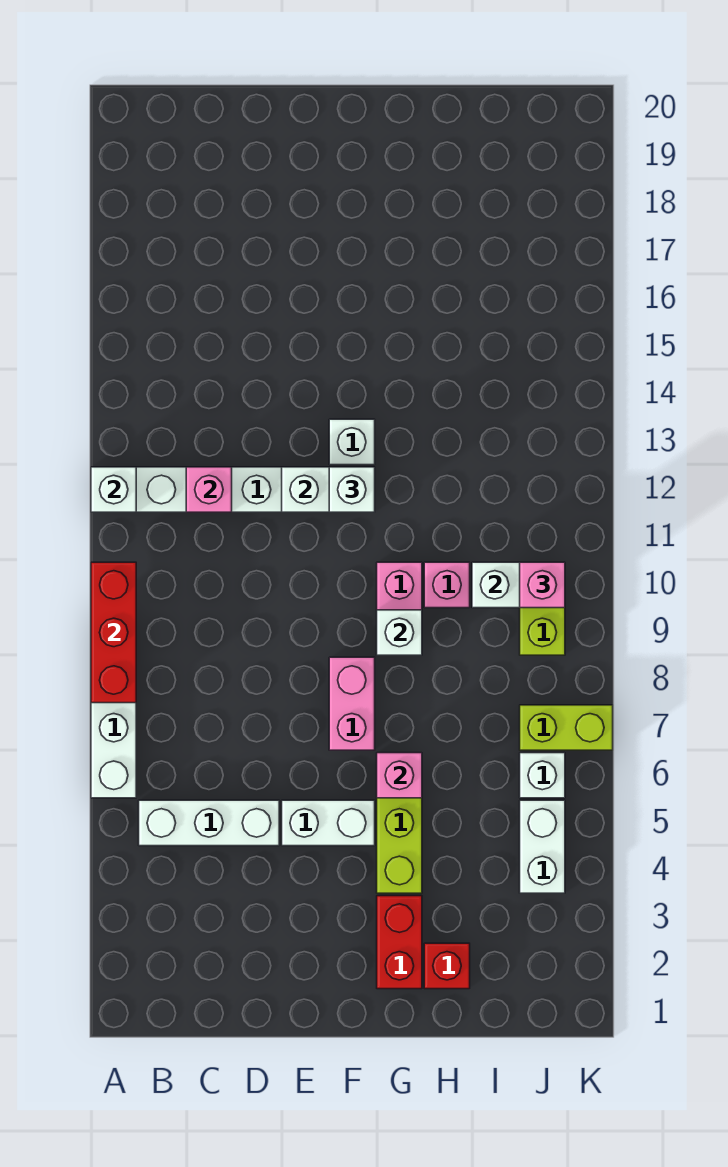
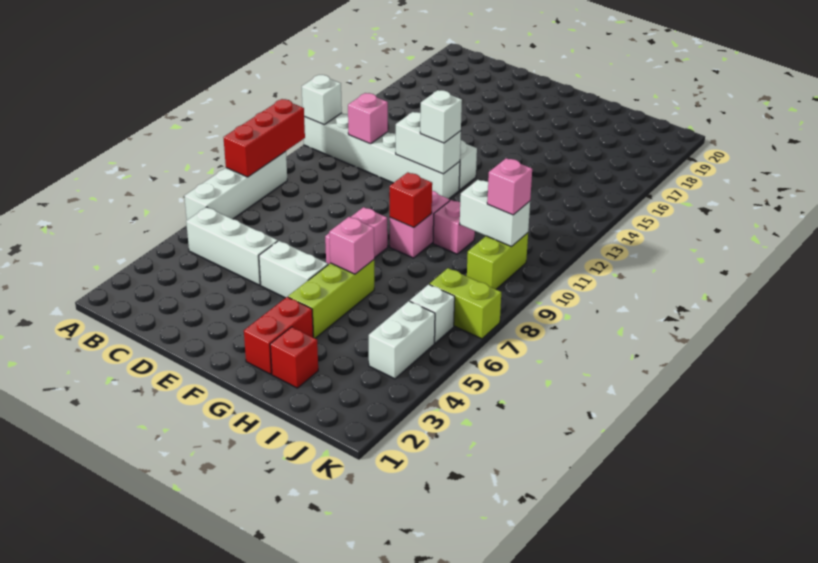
white 1x1 brick [377,610,422,655] -> red 1x1 brick [390,172,432,228]

